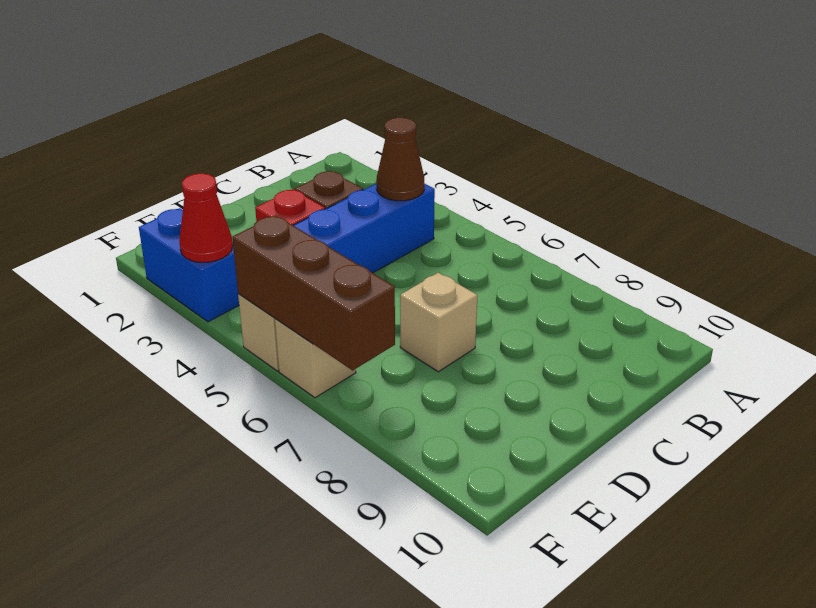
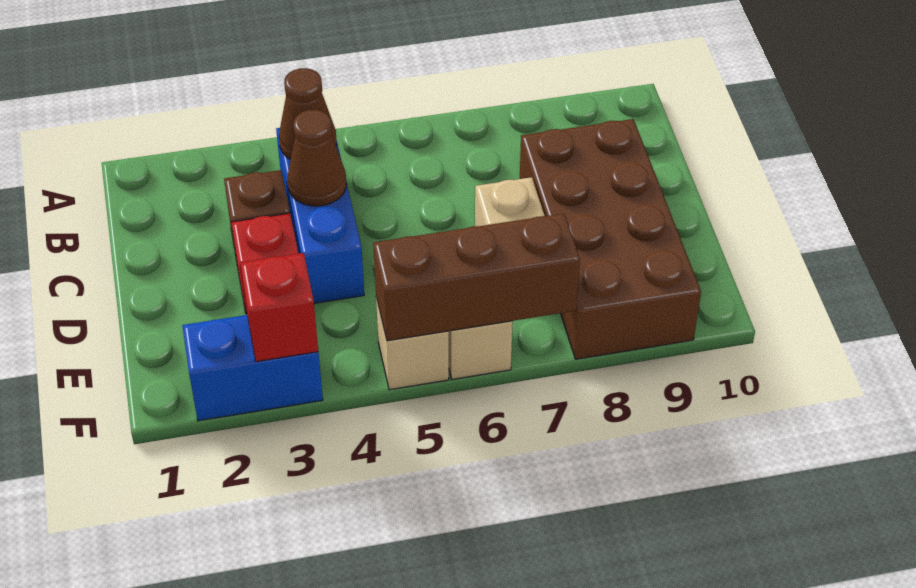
none -> brown 1x1 cone [288,110,346,206]
none -> brown 2x4 brick [520,119,701,359]
red 1x1 cone [179,174,233,262] -> red 1x1 brick [241,253,318,362]

